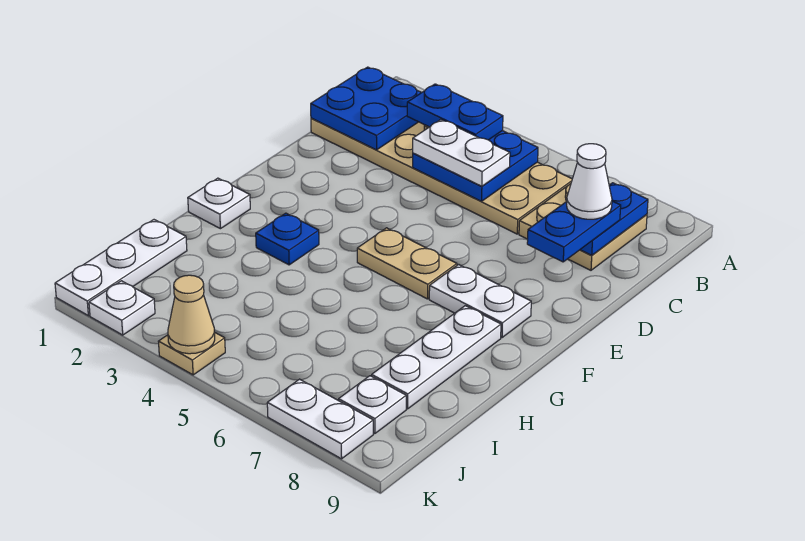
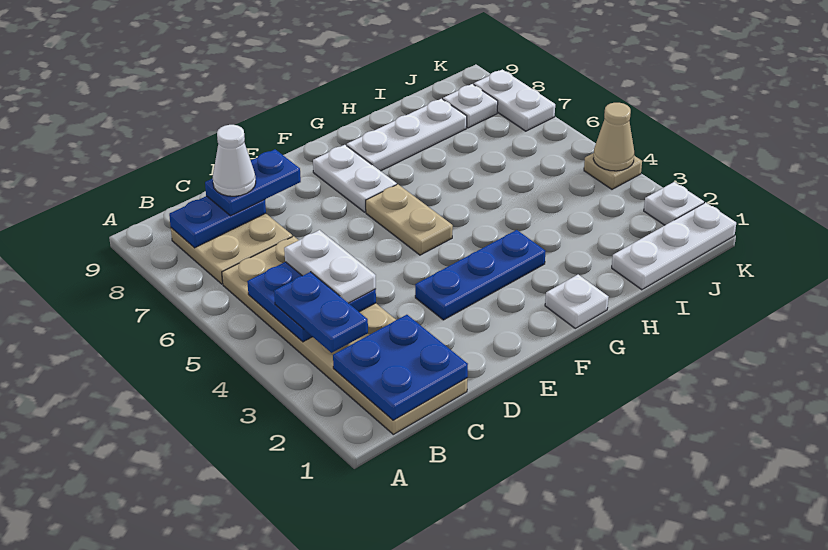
blue 1x1 plate [256,213,319,265] -> blue 1x3 plate [415,230,545,320]

